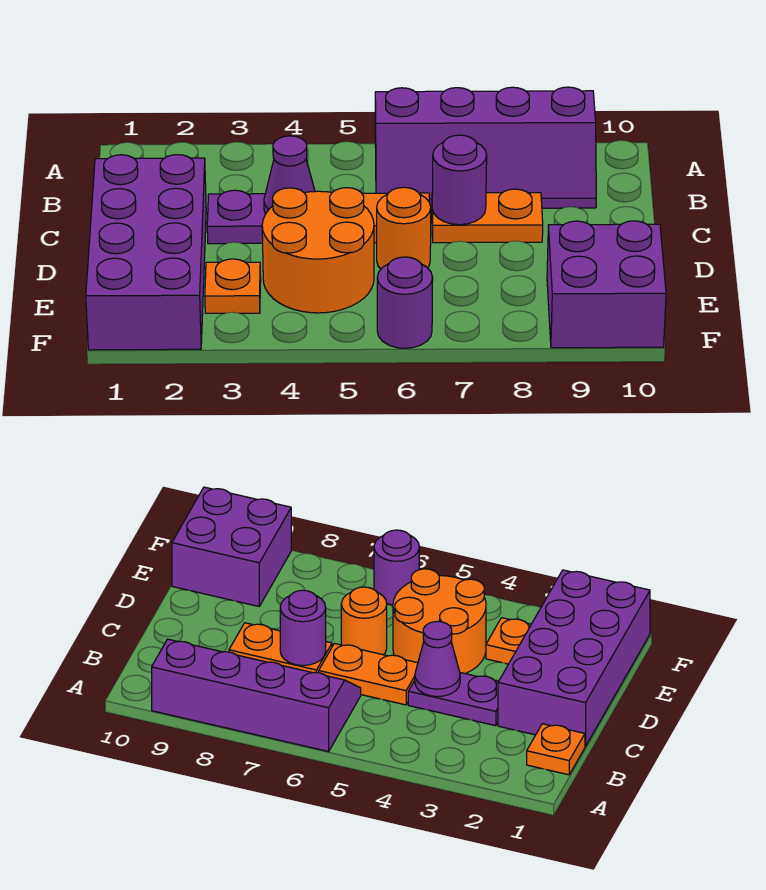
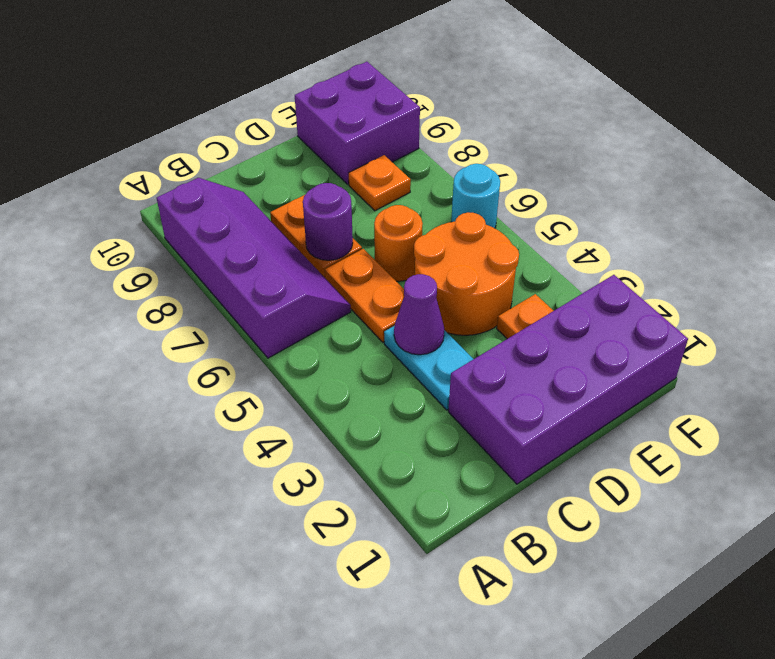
orange 1x1 plate [527,724,585,775] -> orange 1x1 plate moved to [349,155,411,211]
purple 1x2 plate [207,190,265,244] -> cyan 1x2 plate [384,326,473,410]
purple 1x1 round brick [377,257,433,348] -> cyan 1x1 round brick [451,164,500,228]

